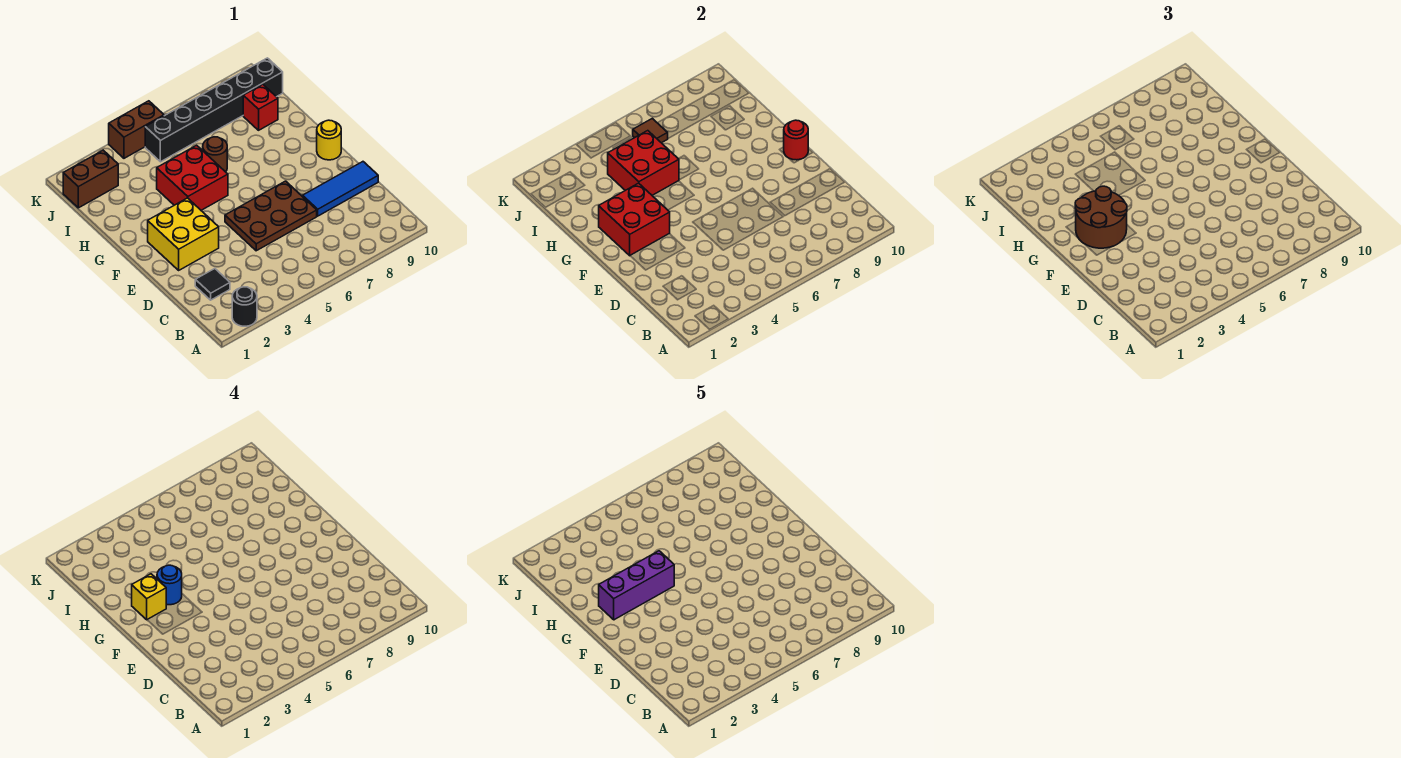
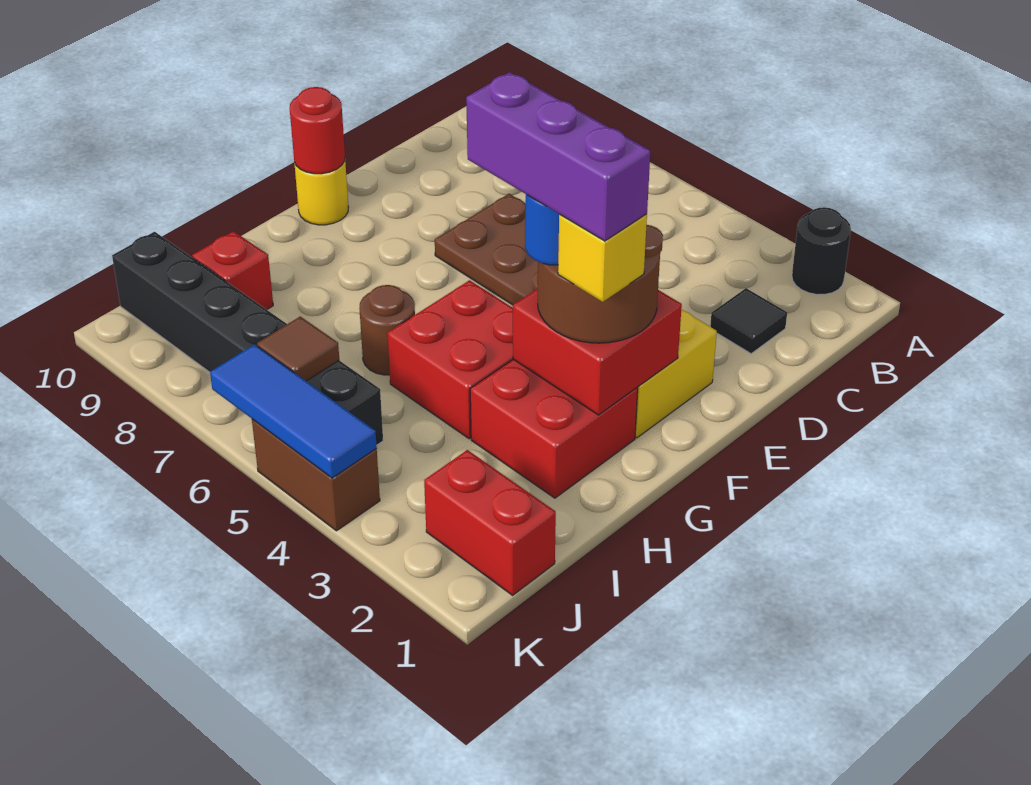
blue 1x3 tile [303,162,378,216] -> blue 1x3 tile moved to [210,344,377,478]
red 2x2 brick [608,131,679,195] -> red 2x2 brick moved to [470,359,638,498]
brown 1x2 brick [63,150,118,208] -> red 1x2 brick [424,450,556,595]

